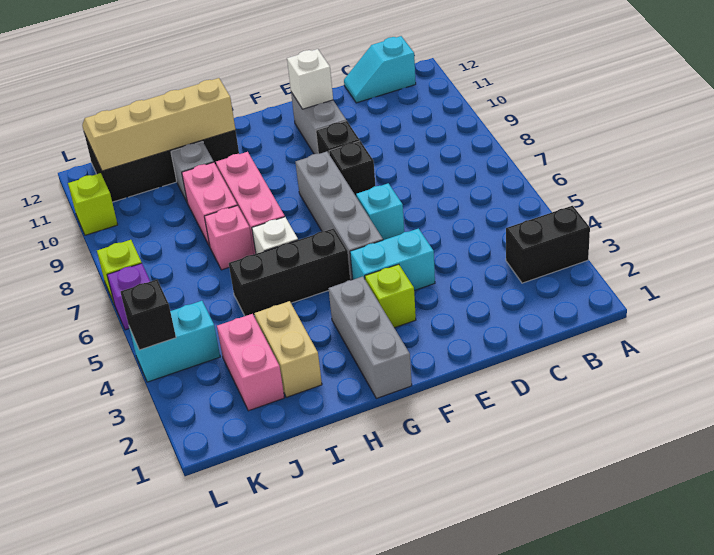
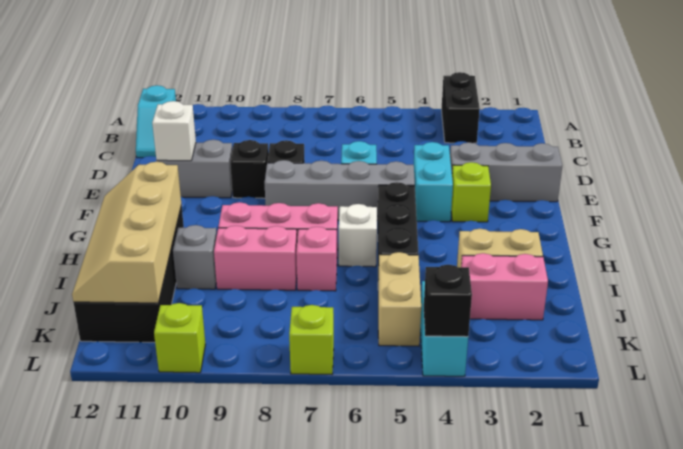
grey 1x3 brick [328,276,412,398] -> grey 1x3 brick moved to [450,142,562,202]
none -> tan 1x2 brick [378,252,421,346]
purple 1x1 brick [107,263,150,330] -> none

